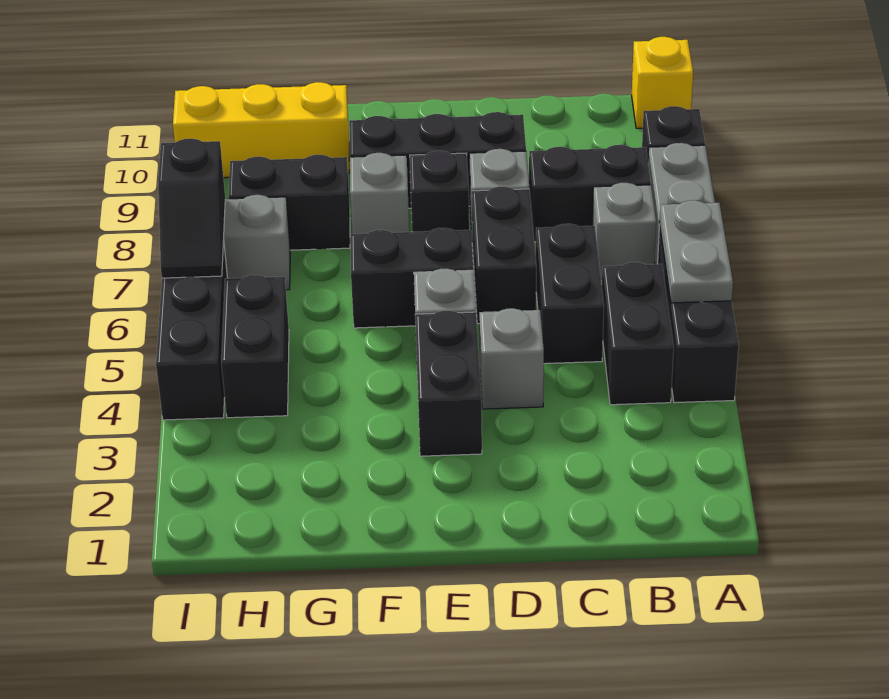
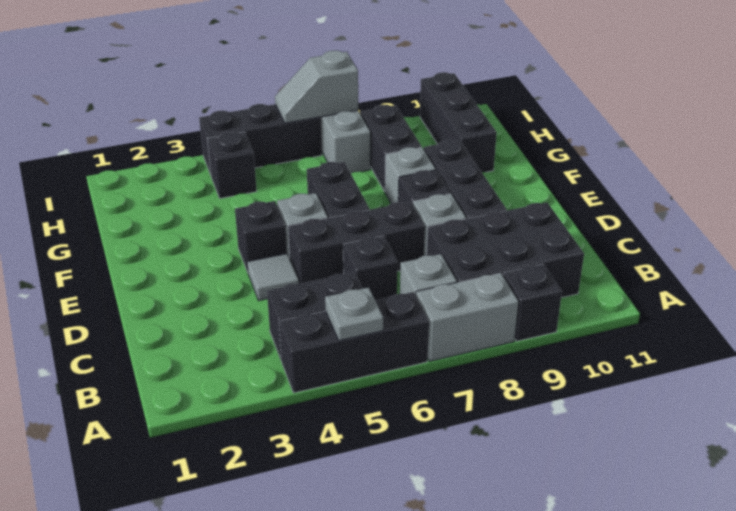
grey 1x2 plate [660,200,733,303] -> grey 1x1 plate [325,287,383,341]
yellow 1x1 brick [632,37,693,128] -> none
black 1x2 brick [529,145,651,242] -> black 2x3 brick [427,202,584,297]
black 1x2 brick [536,224,604,364] -> black 1x1 brick [343,236,398,300]
grey 1x1 brick [479,308,544,409] -> grey 1x1 tile [247,254,299,301]
black 1x2 brick [472,187,536,324] -> black 1x3 brick [288,202,425,284]
black 1x2 brick [415,311,482,456] -> black 1x1 brick [235,201,287,272]
yellow 1x3 brick [173,82,349,178] -> black 1x3 brick [420,72,497,172]
black 1x2 brick [221,275,289,418] -> black 1x1 brick [207,132,257,198]
black 1x2 slope [158,139,225,278] -> grey 1x2 slope [275,50,358,123]

